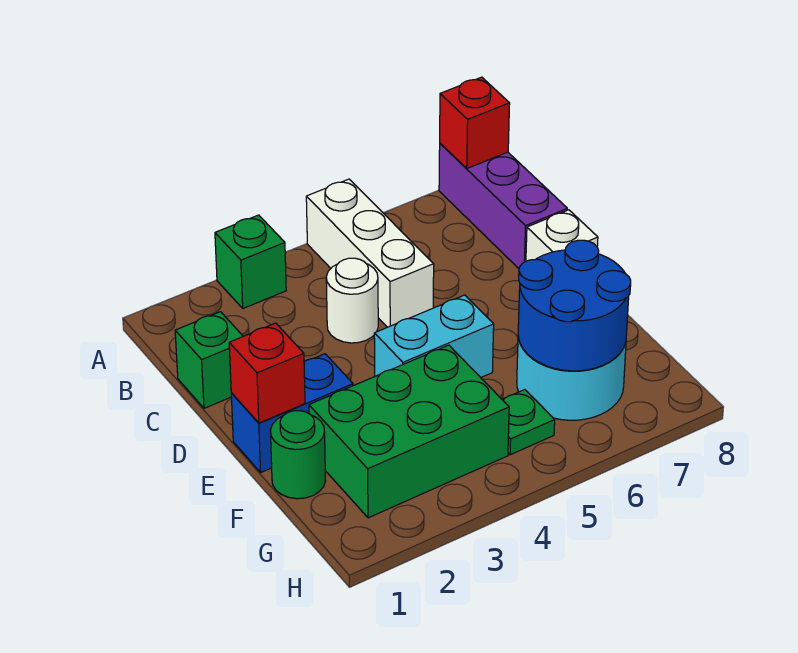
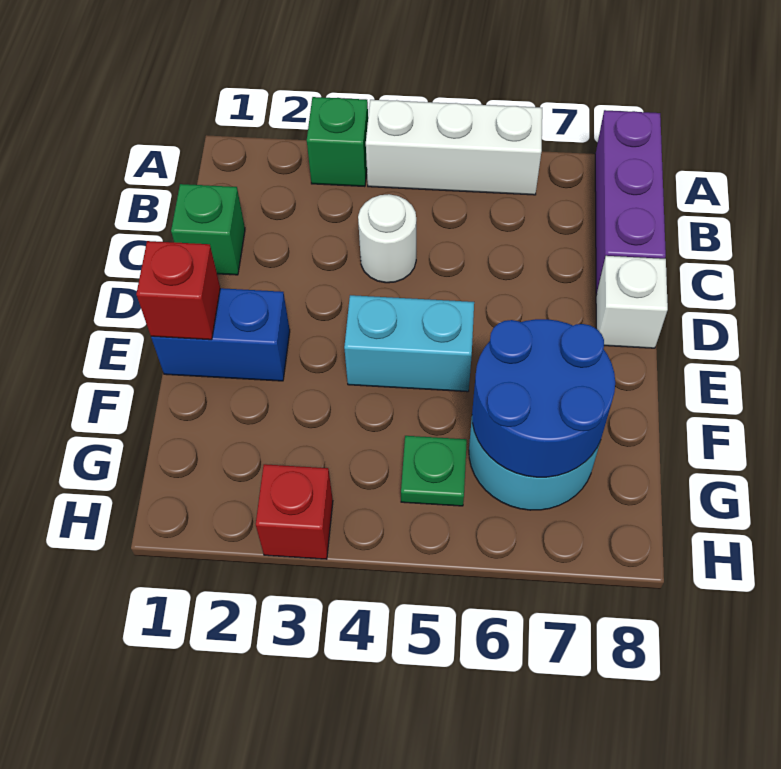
white 1x3 brick [306,179,434,327] -> white 1x3 brick turned to [366,100,542,195]
red 1x1 brick [440,77,510,168] -> red 1x1 brick moved to [256,464,333,559]
green 1x1 round brick [270,411,325,499] -> none
green 2x3 brick [309,345,509,518] -> none

